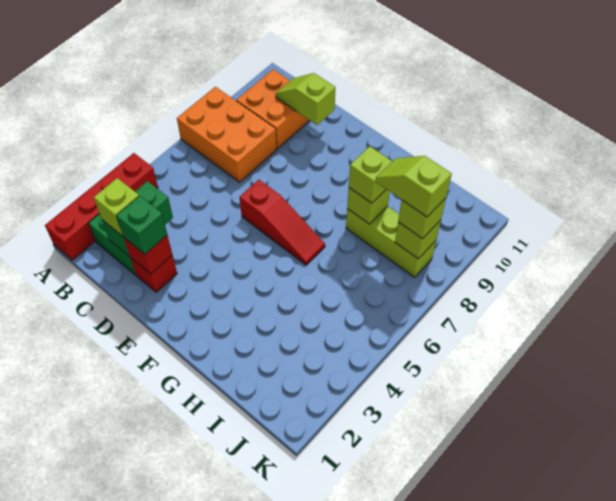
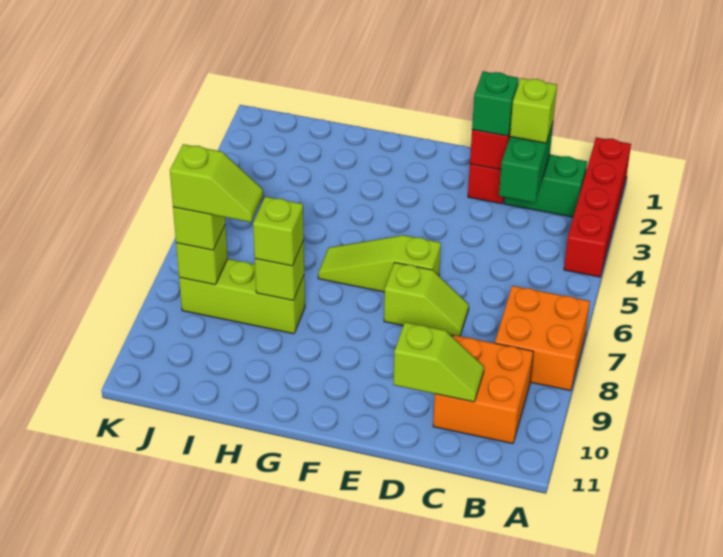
orange 2x3 brick [177,87,277,182] -> orange 2x2 brick [495,286,590,391]
none -> lime 1x2 slope [384,263,469,336]
red 1x3 slope [239,180,325,265] -> lime 1x3 slope [318,235,441,292]

